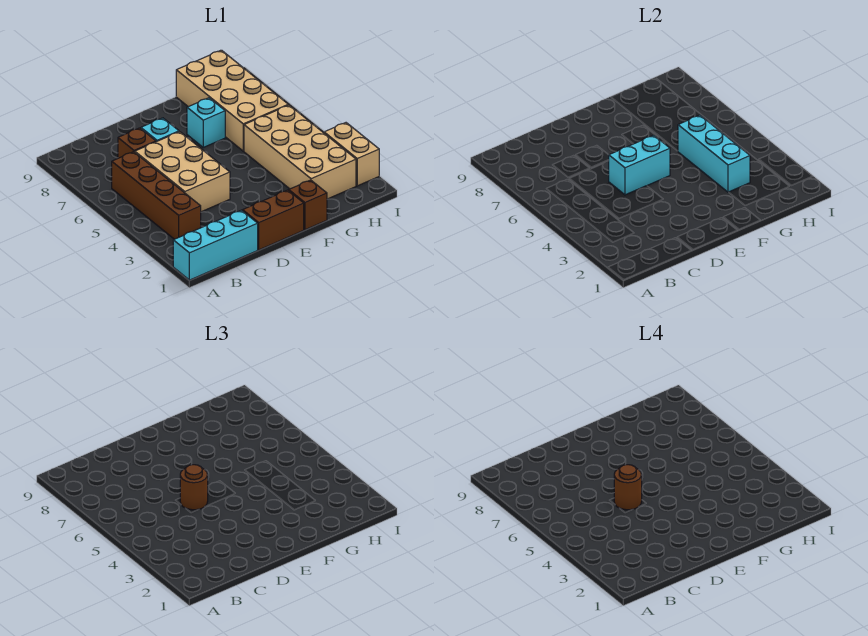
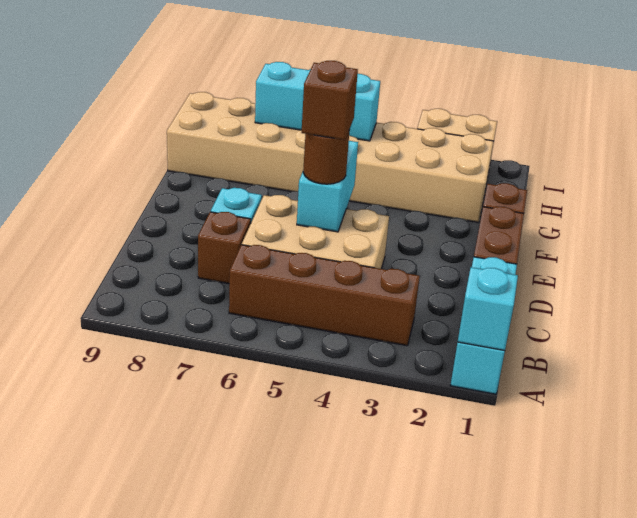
brown 1x1 round brick [614,465,642,510] -> brown 1x1 brick [301,61,358,140]
cyan 1x1 brick [187,98,225,147] -> cyan 1x1 brick moved to [458,267,518,351]
cyan 1x3 brick [678,115,750,192] -> cyan 1x3 brick moved to [255,62,380,141]

